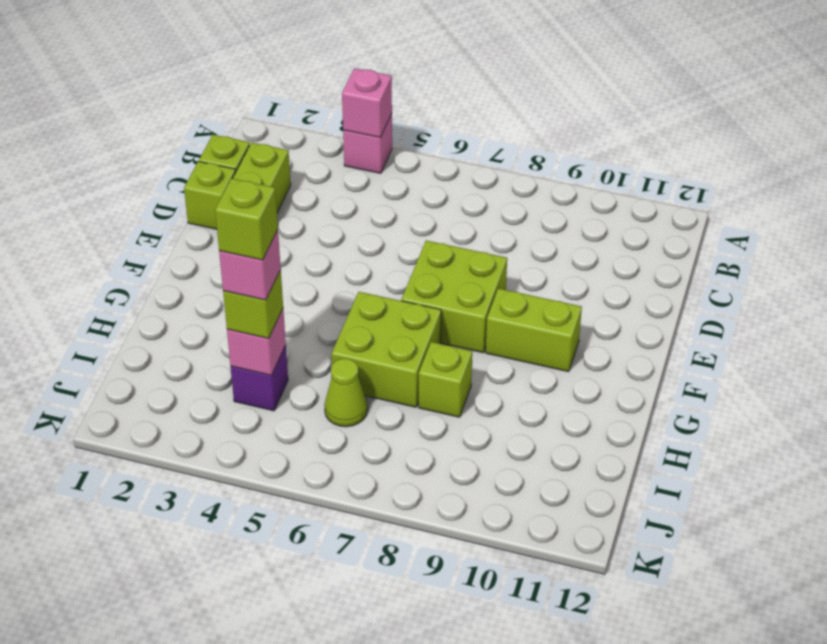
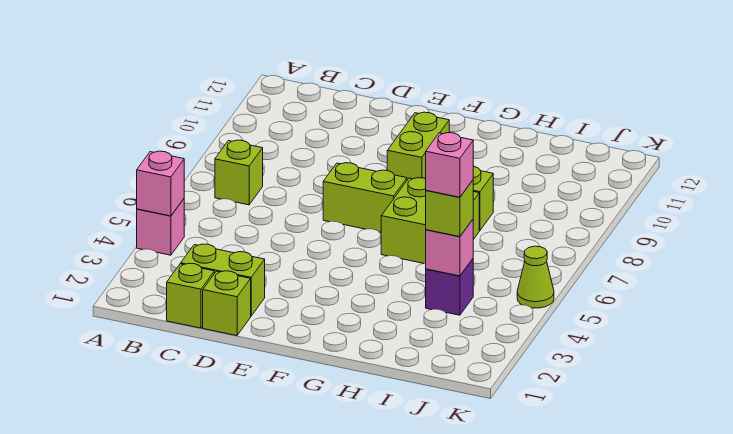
lime 2x2 brick [401,241,507,353] -> lime 1x2 brick [323,163,407,232]
lime 1x1 brick [215,178,278,260] -> lime 1x1 brick moved to [215,140,263,205]
lime 1x1 cone [324,359,368,427] -> lime 1x1 cone moved to [517,246,554,308]

